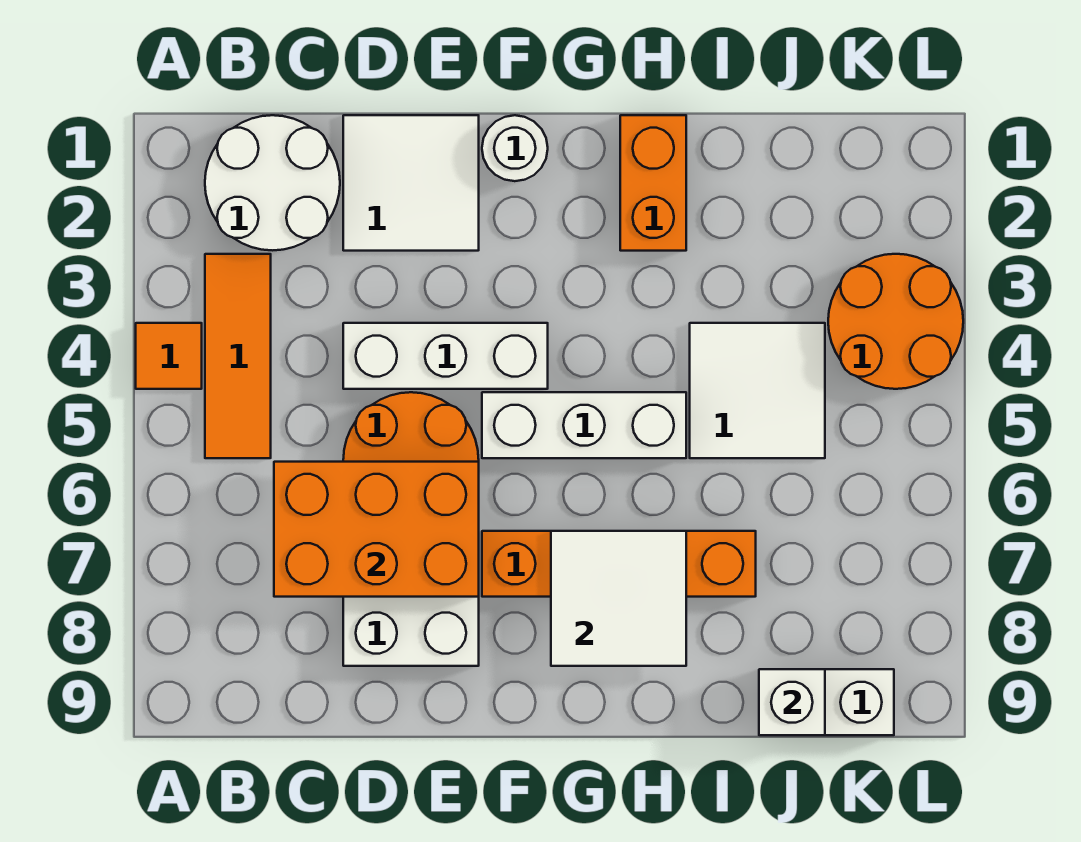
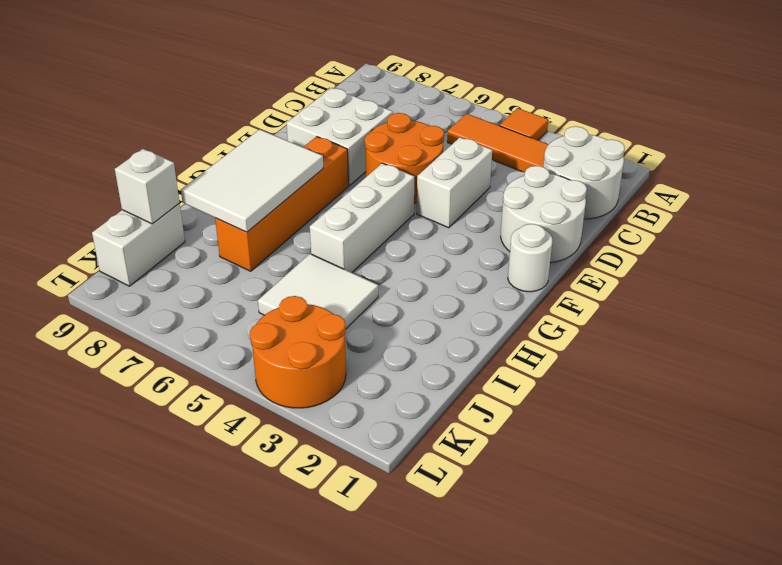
orange 2x3 brick [274,462,479,597] -> none
white 2x2 tile [343,115,479,251] -> white 2x2 round brick [501,166,587,263]
white 1x3 brick [343,323,548,389] -> white 1x2 brick [417,137,492,228]
white 2x2 tile [551,531,686,666] -> white 2x3 tile [181,129,323,232]
orange 1x2 brick [620,115,686,251] -> none

